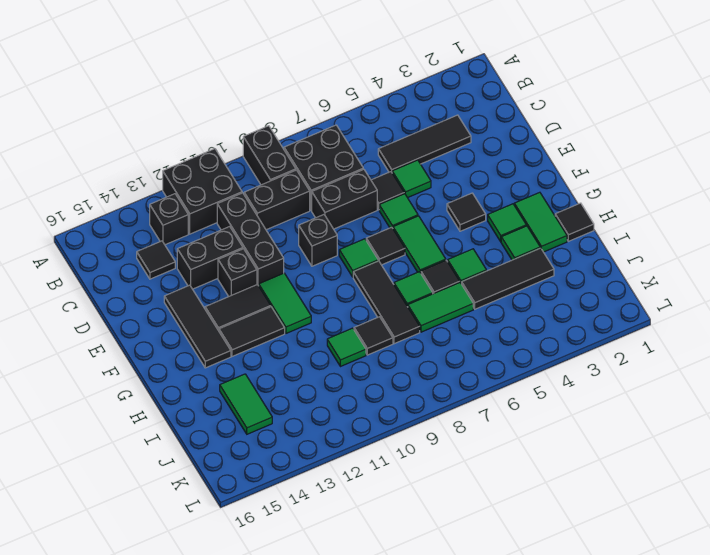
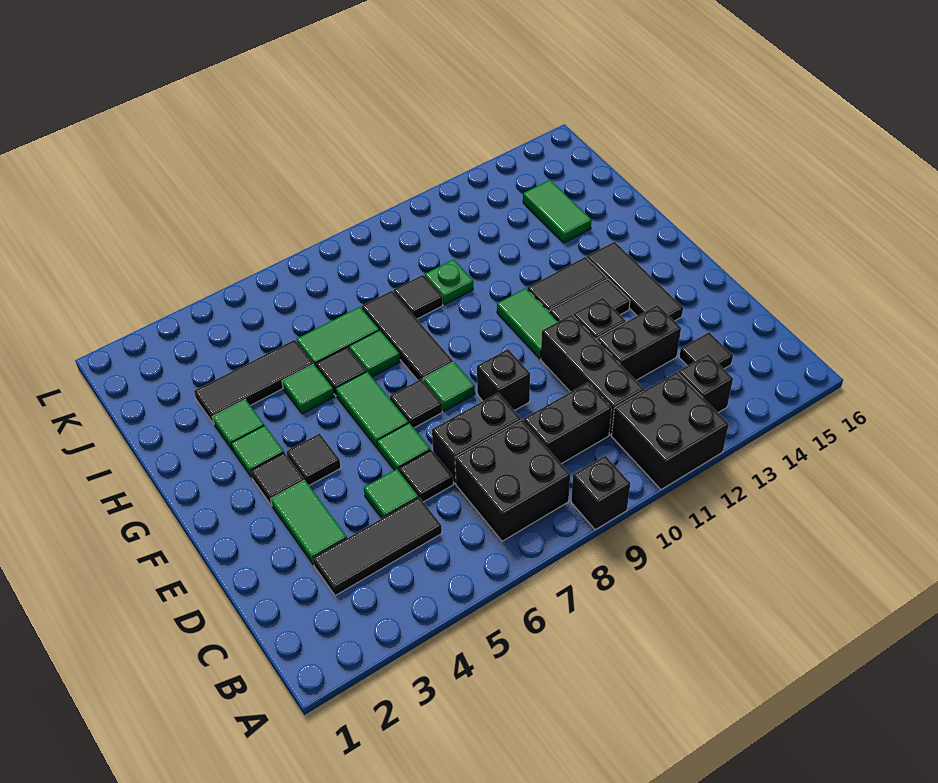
black 1x2 brick [243,126,296,185] -> black 1x1 brick [571,456,630,530]
green 1x2 tile [514,192,567,252] -> green 1x2 tile moved to [271,480,347,565]
black 1x1 tile [555,203,594,241] -> black 1x1 tile moved to [251,452,304,506]
green 1x1 tile [327,328,366,367] -> green 1x1 plate [425,259,473,305]

